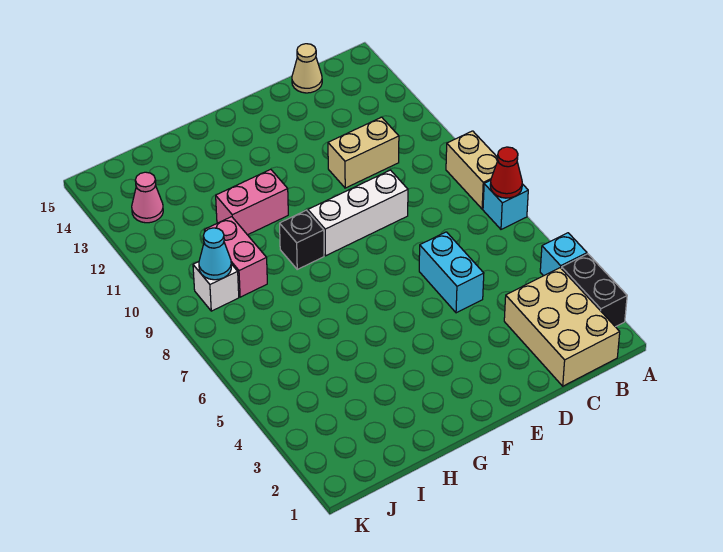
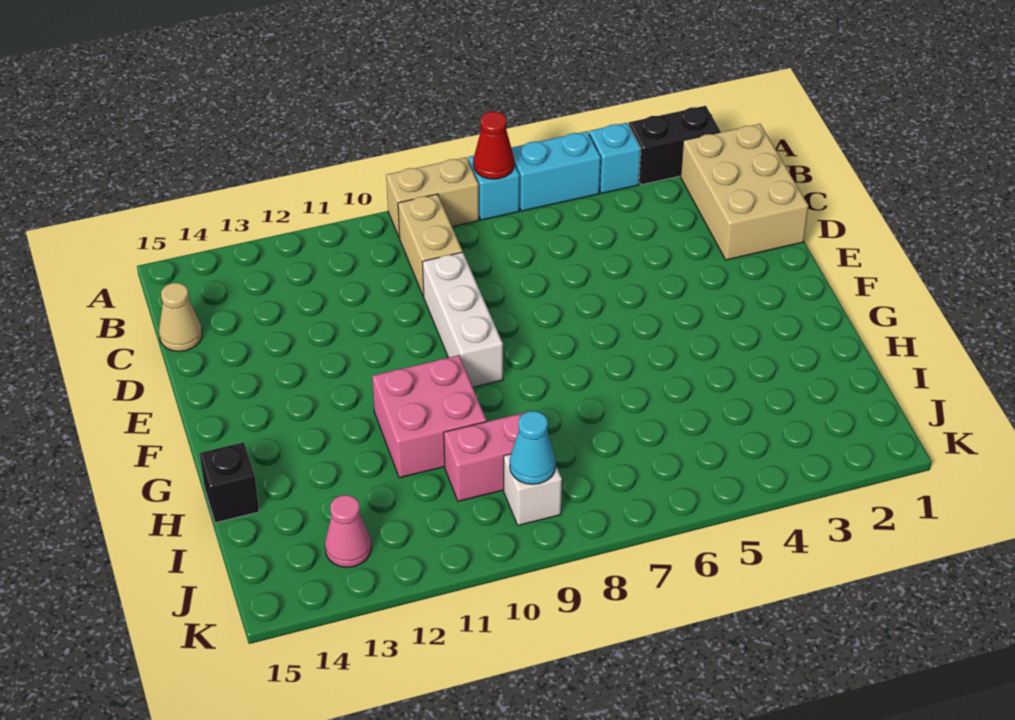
tan 2x3 brick [504,268,620,386] -> tan 2x3 brick turned to [681,124,808,260]
tan 1x2 brick [328,117,399,188] -> tan 1x2 brick moved to [398,194,462,296]
cyan 1x2 brick [419,232,484,313] -> cyan 1x2 brick moved to [511,131,601,211]
black 1x1 brick [280,210,324,269] -> black 1x1 brick moved to [199,442,259,523]
pink 1x2 brick [216,169,288,235] -> pink 2x2 brick [372,355,486,478]

